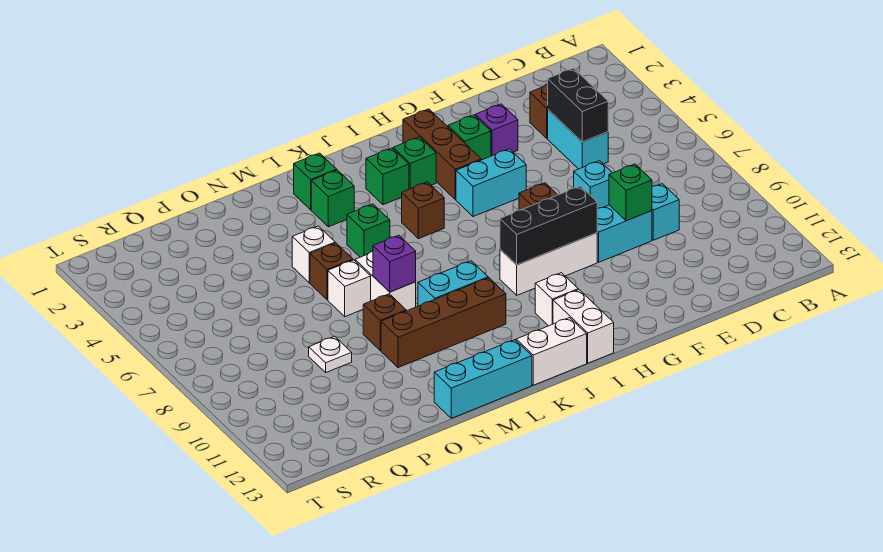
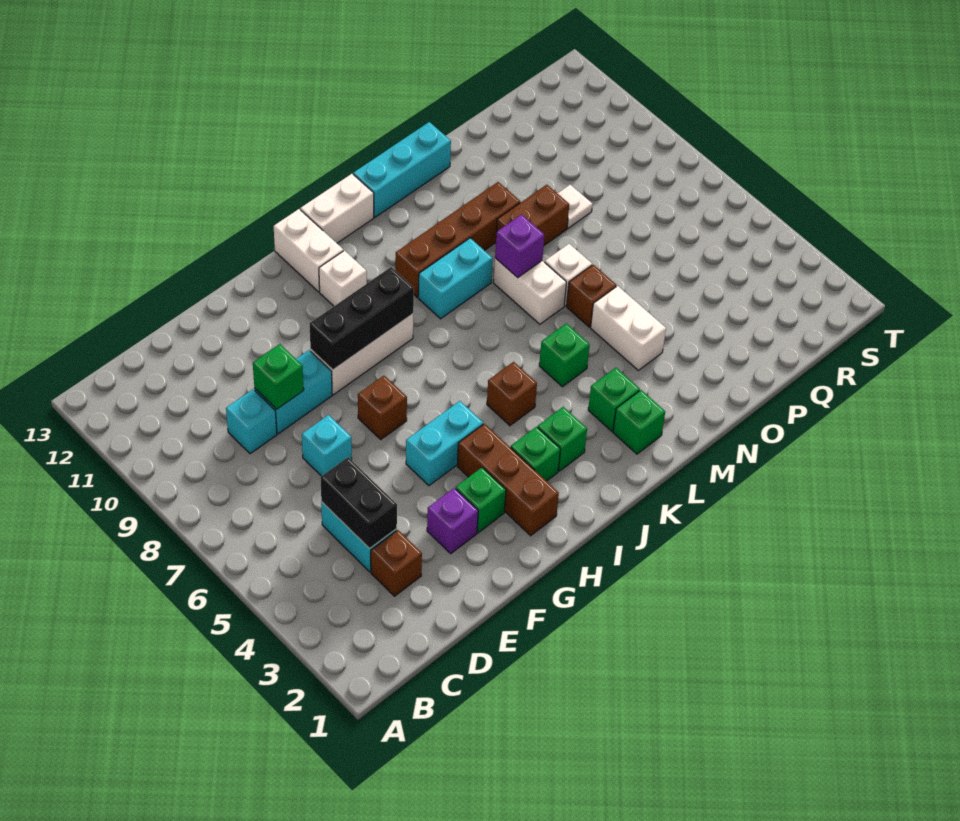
white 1x1 brick [292,226,335,283] -> white 1x2 brick [591,286,666,370]
brown 1x1 brick [363,294,406,351] -> brown 1x2 brick [496,185,569,245]

